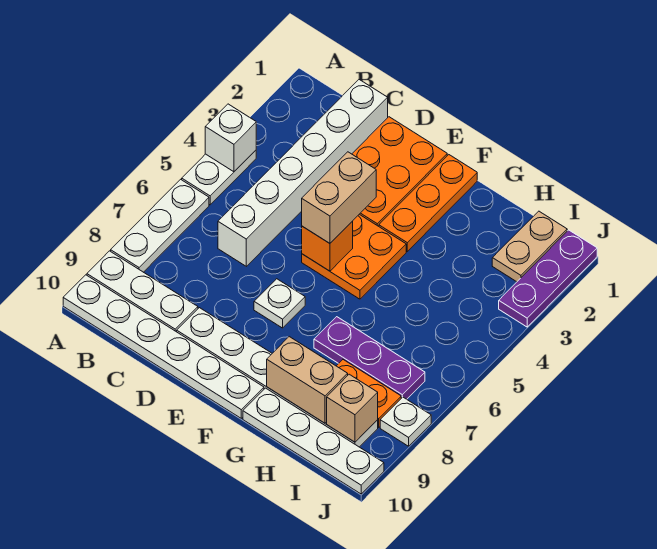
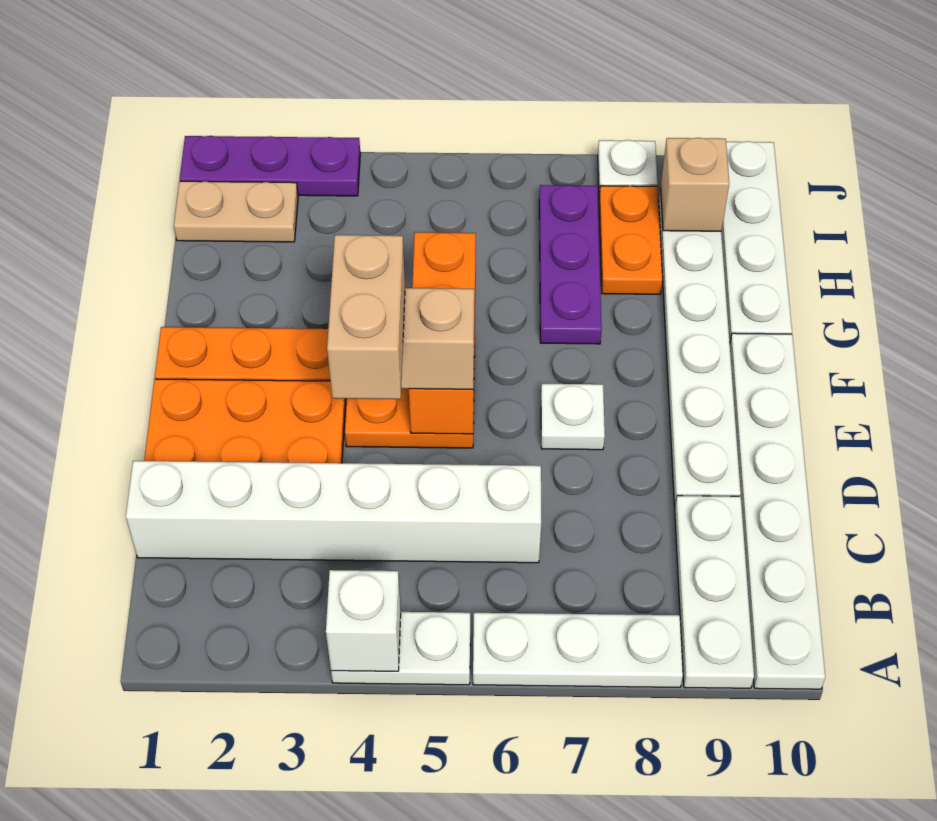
orange 1x1 brick [302,221,353,271] -> orange 1x3 brick [409,232,476,434]
tan 1x2 brick [267,337,348,423] -> tan 1x2 brick moved to [327,235,405,399]

